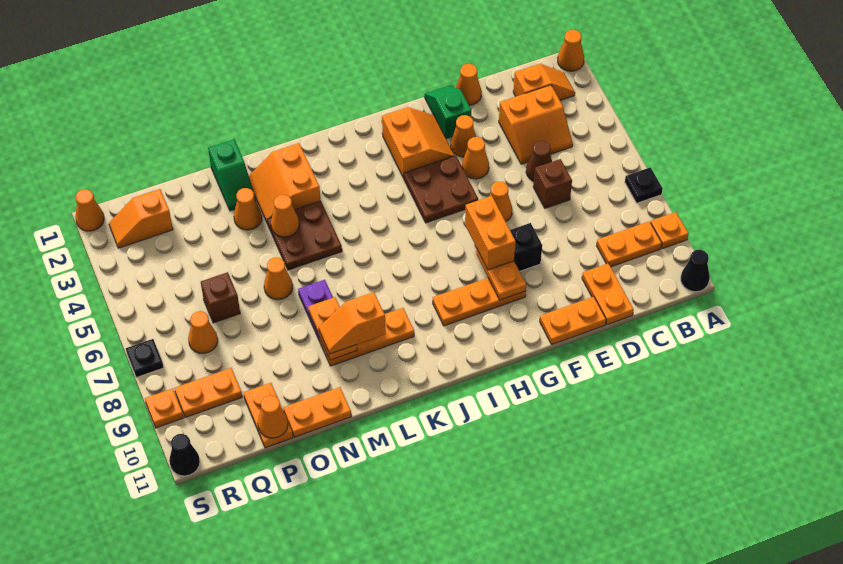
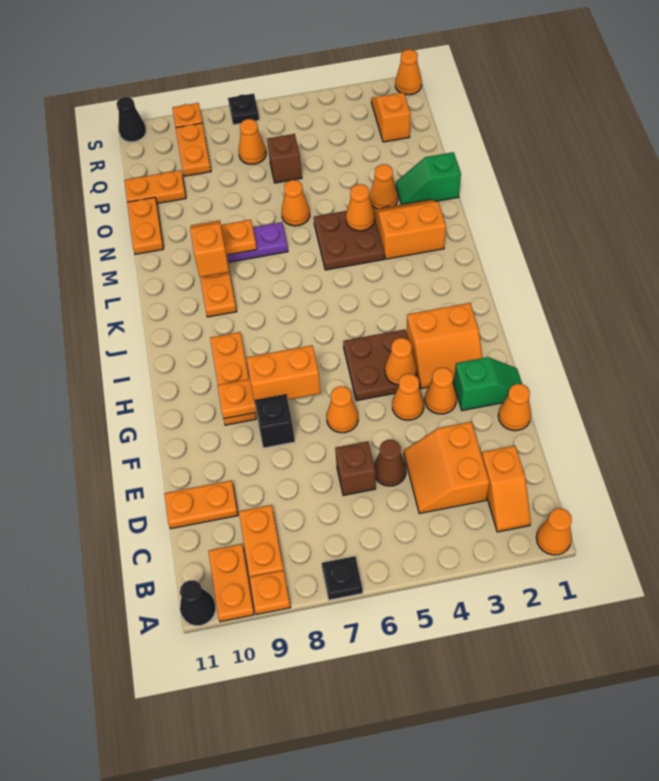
orange 1x2 plate [540,297,606,345] -> orange 1x2 plate moved to [208,544,254,622]
orange 1x1 cone [258,396,288,438] -> orange 1x1 cone moved to [385,338,417,385]

